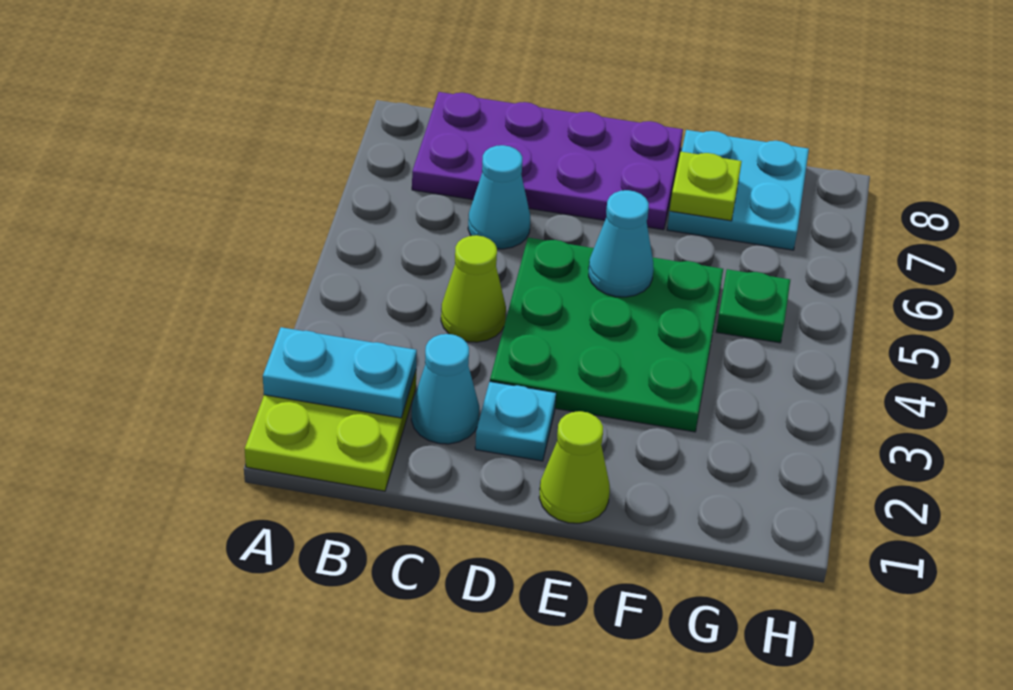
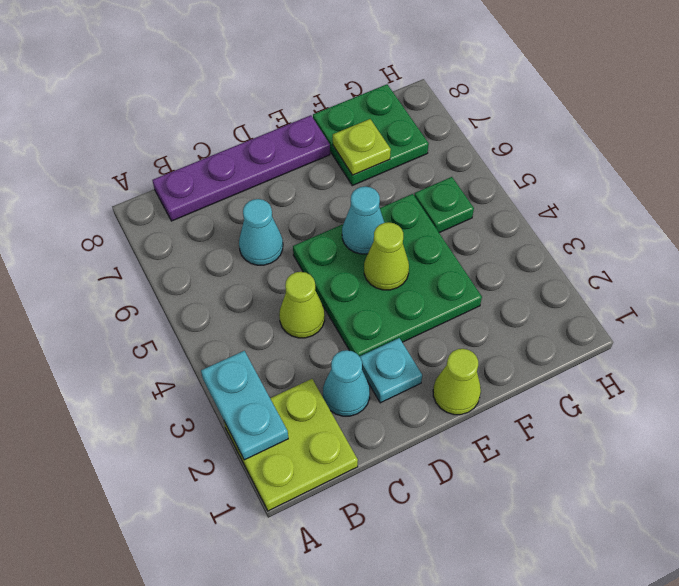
cyan 1x2 plate [263,327,417,418] -> cyan 1x2 plate turned to [201,351,288,460]
purple 2x4 plate [412,92,683,230] -> purple 1x4 plate [152,115,330,221]
none -> lime 1x1 cone [364,222,409,290]
cyan 2x2 plate [667,130,809,250] -> green 2x2 plate [313,84,429,186]

